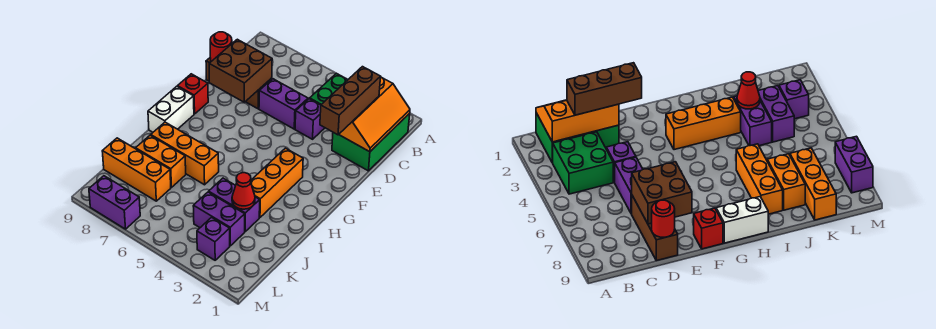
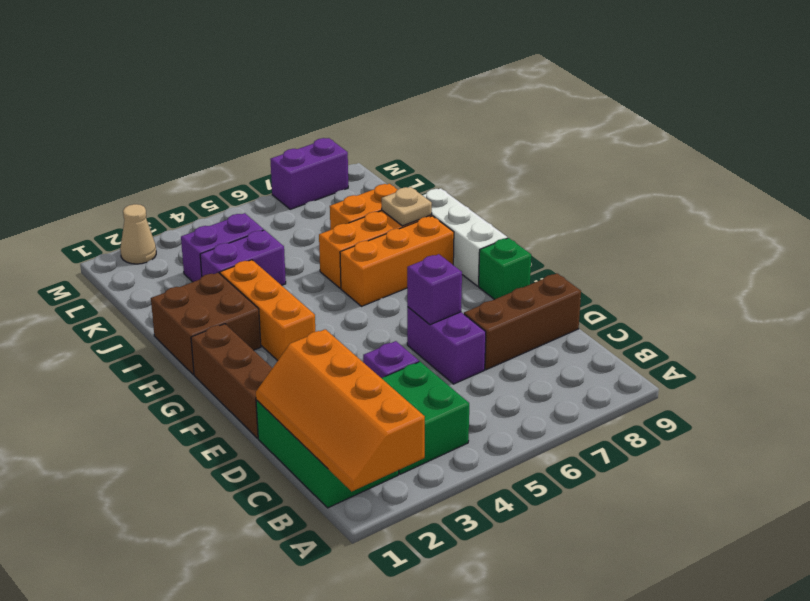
orange 2x3 slope [339,77,410,152] -> orange 2x4 slope [256,329,425,491]
brown 1x3 brick [320,67,381,135] -> brown 1x3 brick moved to [191,324,272,438]
purple 1x2 brick [259,79,308,129] -> purple 1x2 brick turned to [407,307,486,384]
brown 2x2 brick [209,39,272,102] -> brown 2x2 brick moved to [151,272,261,375]
red 1x1 round brick [210,32,232,61] -> none
red 1x1 brick [177,74,208,114] -> green 1x1 brick [479,238,531,300]
white 1x2 brick [148,86,194,132] -> white 1x3 brick [422,188,508,286]
none -> tan 1x1 plate [382,187,432,226]
red 1x1 cone [232,173,255,209] -> none
orange 1x3 brick [102,138,171,201] -> orange 1x3 brick moved to [340,216,454,306]
purple 1x1 brick [197,217,230,260] -> purple 1x1 brick moved to [407,254,462,325]
none -> tan 1x1 cone [120,204,156,264]

